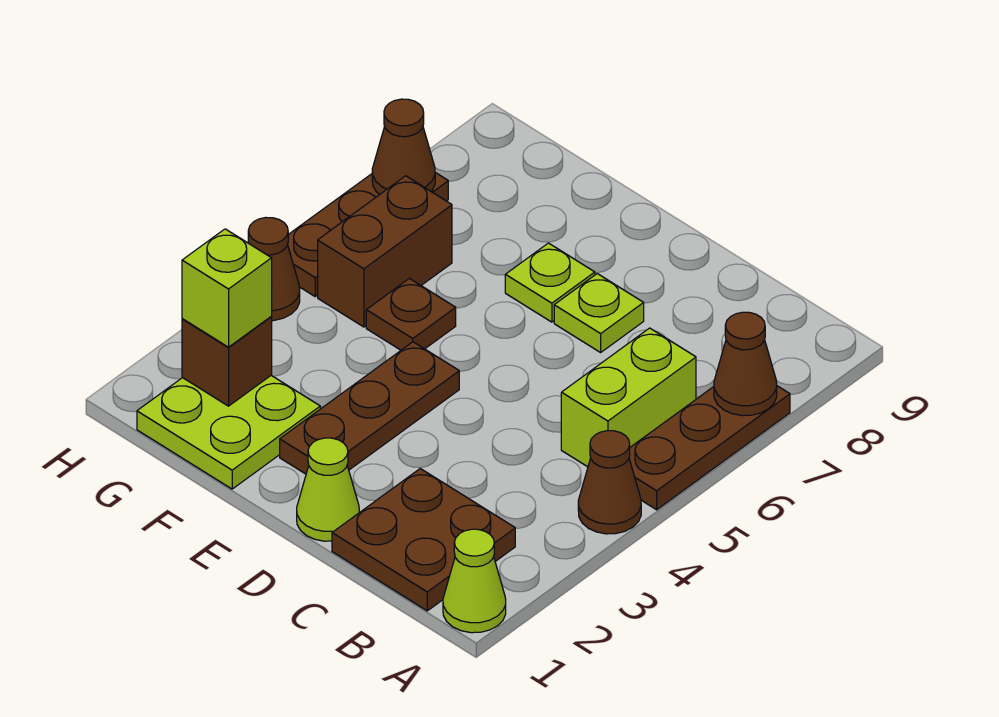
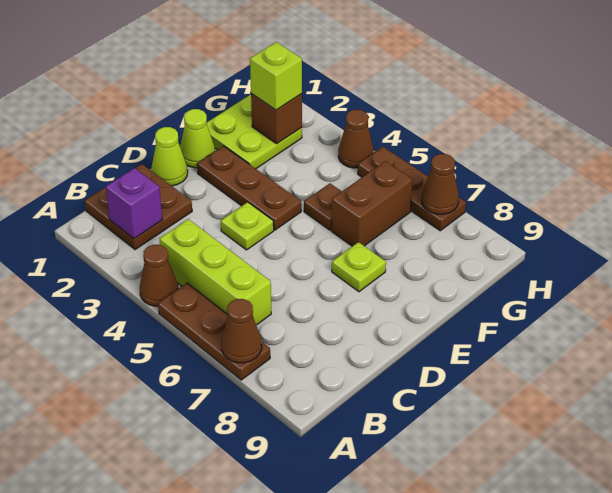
lime 1x1 cone [443,529,506,633] -> lime 1x1 cone moved to [180,109,215,168]
none -> purple 1x1 brick [106,168,162,239]
lime 1x2 brick [561,328,696,467] -> lime 1x3 brick [160,219,271,325]
lime 1x1 plate [554,274,644,352] -> lime 1x1 plate moved to [221,202,274,250]
brown 1x2 brick [318,176,452,327] -> brown 1x2 brick turned to [331,161,412,246]

